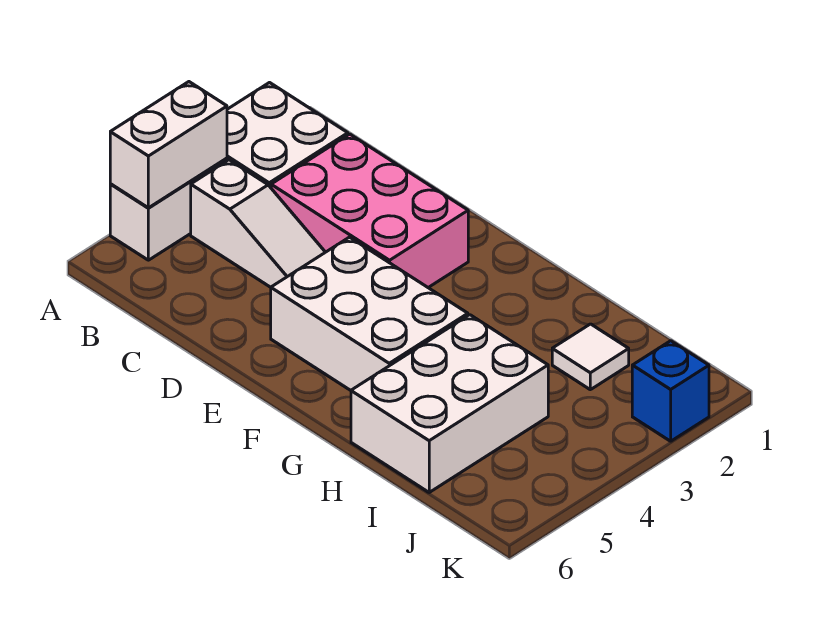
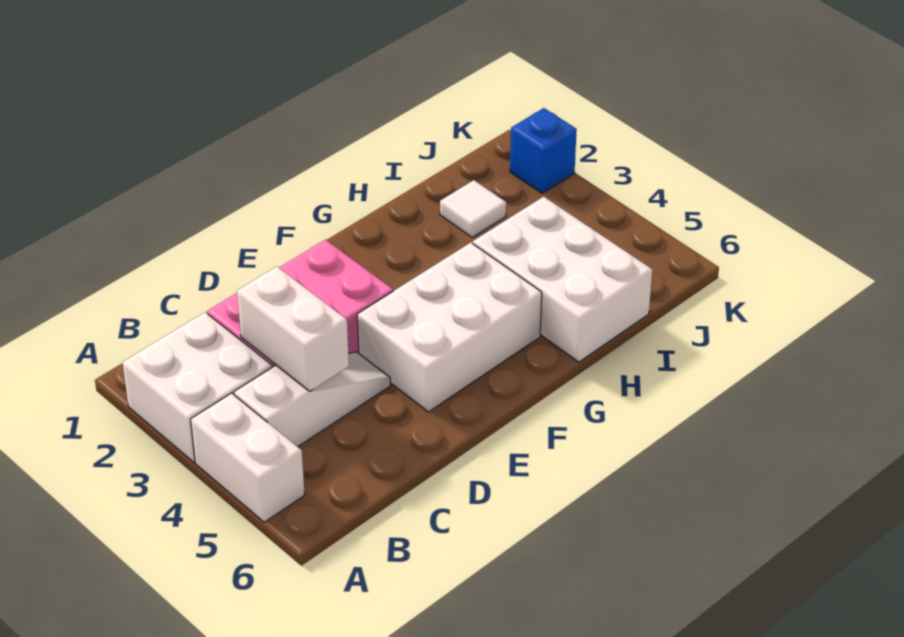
white 1x2 brick [110,82,227,208] -> white 1x2 brick moved to [237,267,349,391]

